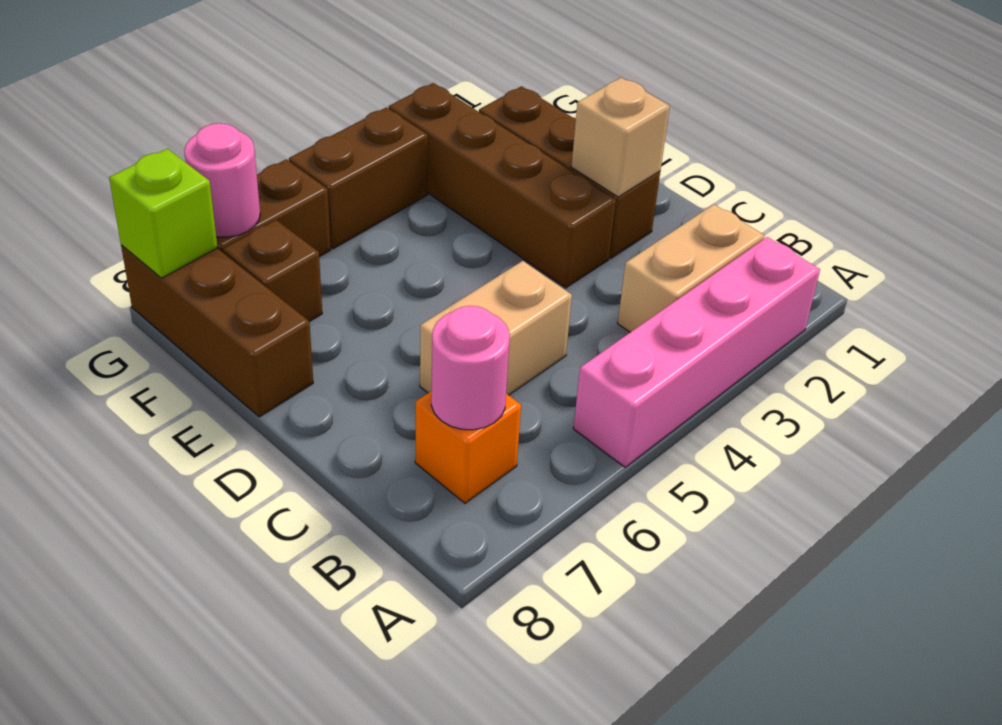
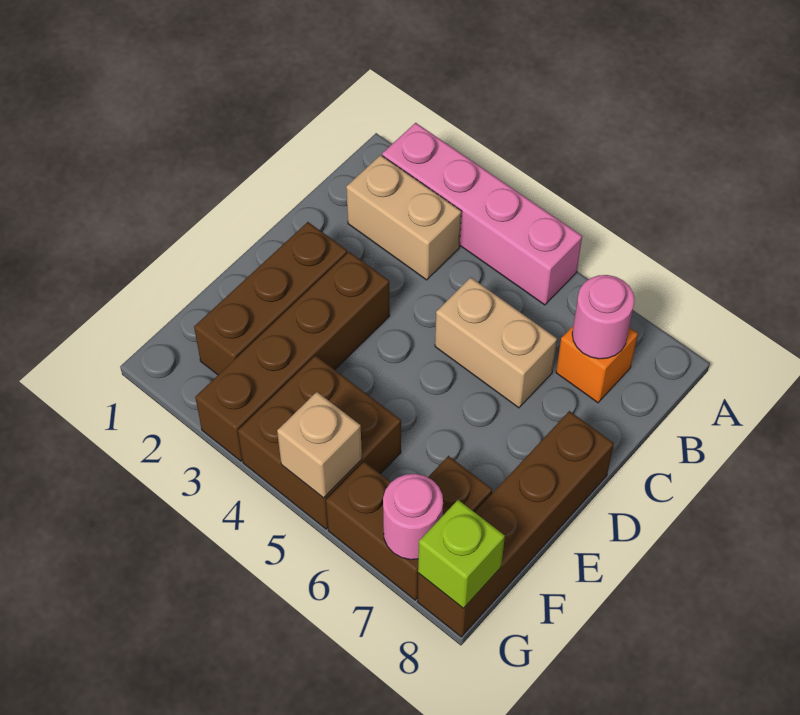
tan 1x1 brick [571,77,670,197] -> tan 1x1 brick moved to [277,392,362,498]
brown 1x3 brick [121,245,313,417] -> brown 1x4 brick [417,411,614,637]
brown 1x2 brick [289,107,428,249] -> brown 2x2 brick [238,356,401,529]

